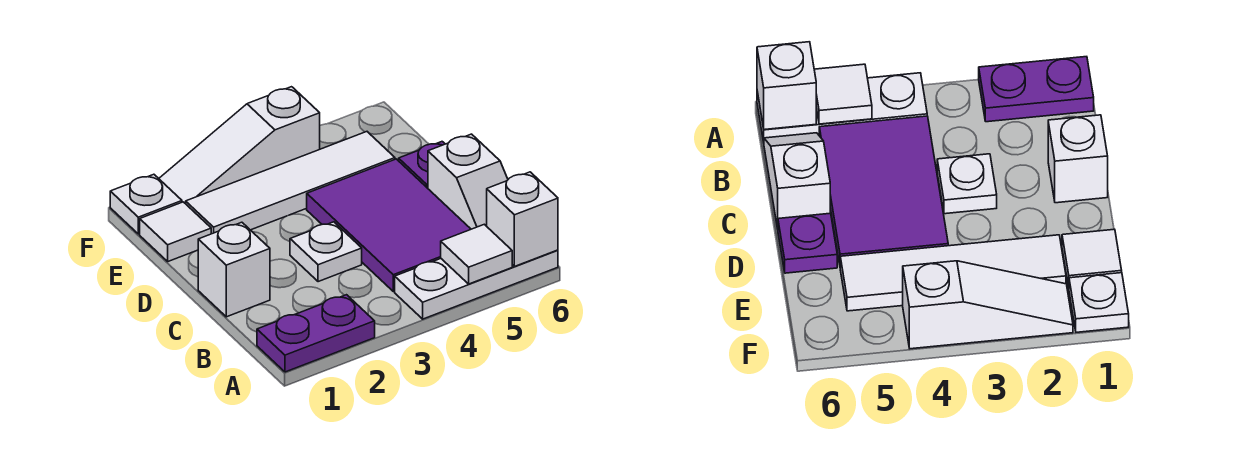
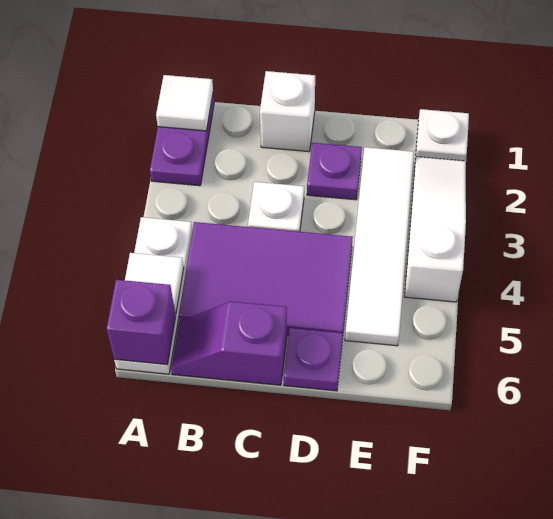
white 1x1 brick [487,172,558,266] -> purple 1x1 brick [106,280,176,365]
white 1x2 slope [428,134,508,229] -> purple 1x2 slope [171,301,287,385]
none -> purple 1x1 plate [307,143,362,200]
white 1x1 tile [140,202,211,261] -> white 1x1 tile moved to [156,75,213,131]

